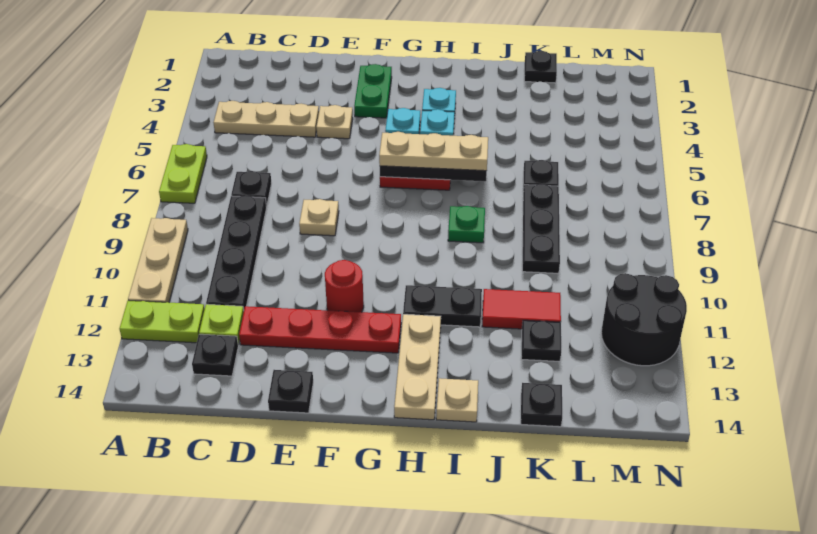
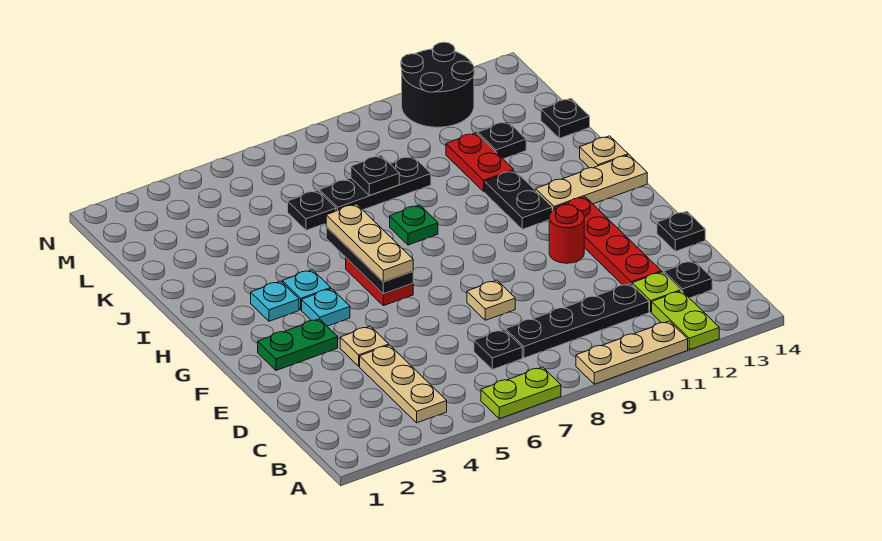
red 1x2 tile [482,289,561,329] -> red 1x2 plate [446,133,514,192]
black 1x1 plate [524,51,557,83] -> black 1x1 plate moved to [351,155,399,195]

